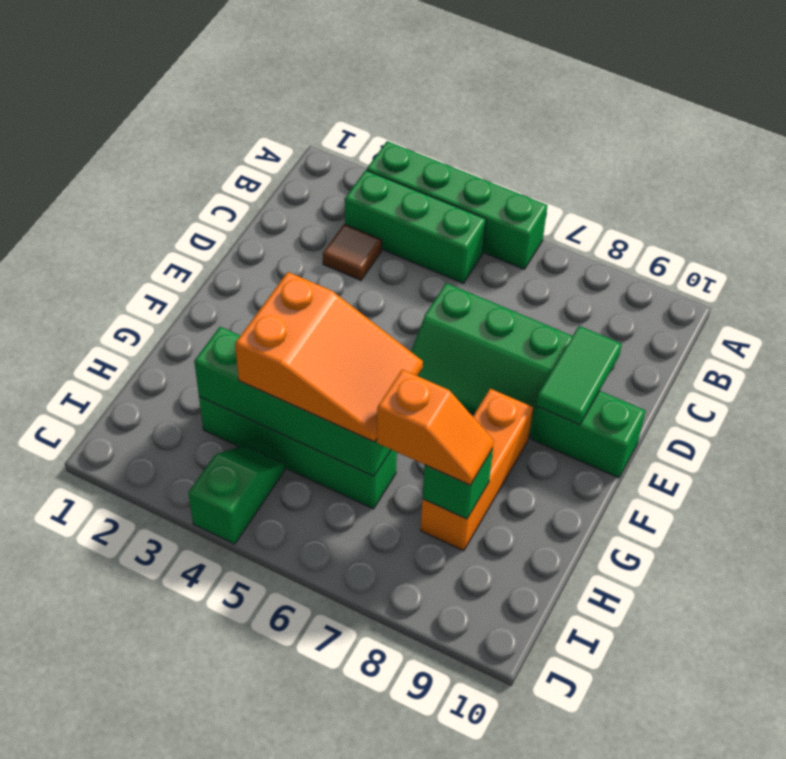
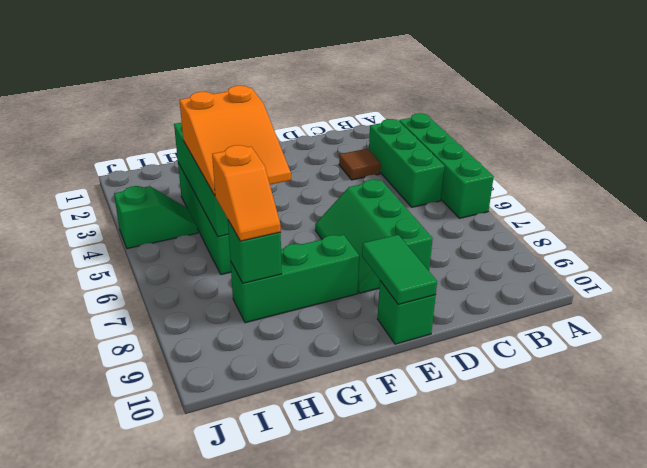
green 1x2 tile [537,326,622,425] -> green 1x2 tile turned to [362,235,437,305]
green 1x2 brick [532,391,646,478] -> green 1x1 brick [378,281,436,344]
orange 1x3 brick [421,389,533,551] -> green 1x3 brick [230,235,359,323]

